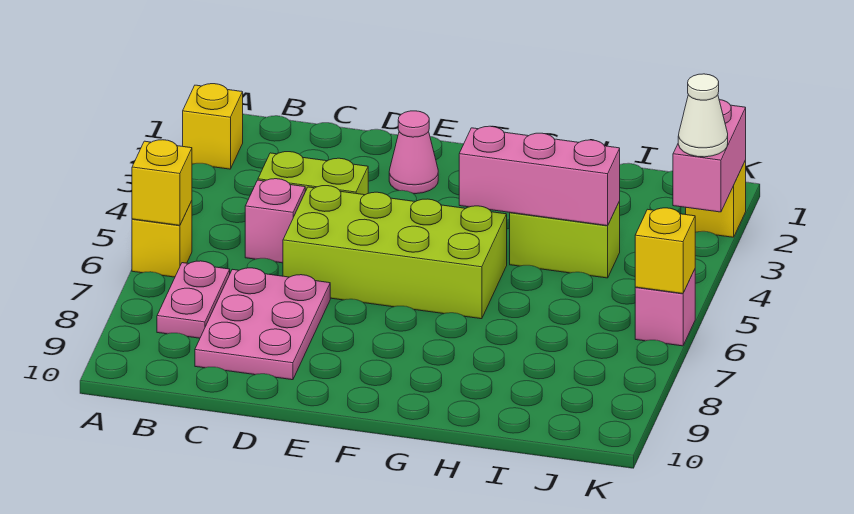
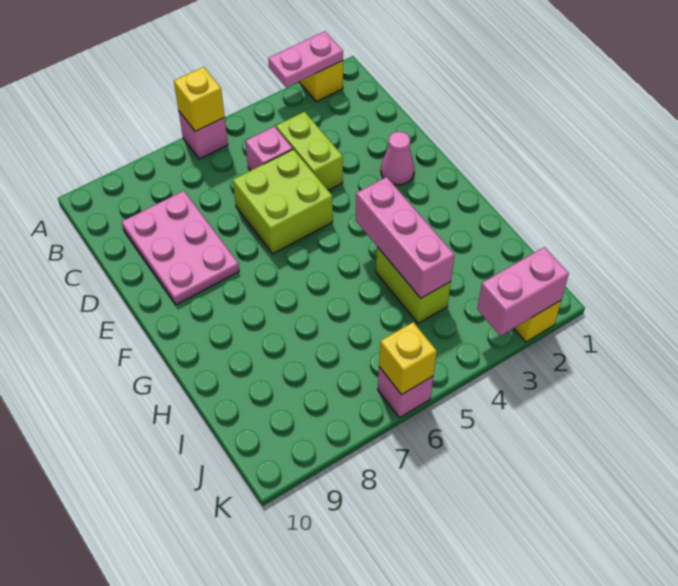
yellow 1x1 brick [132,201,192,277] -> pink 1x1 brick [179,112,228,159]
pink 1x2 plate [157,261,230,338] -> pink 1x2 plate moved to [268,31,343,87]
pink 2x3 plate [195,268,330,380] -> pink 2x3 plate turned to [122,191,239,305]
lime 2x4 brick [283,186,507,319] -> lime 2x2 brick [233,149,333,254]
white 1x1 cone [678,74,728,157] -> none

